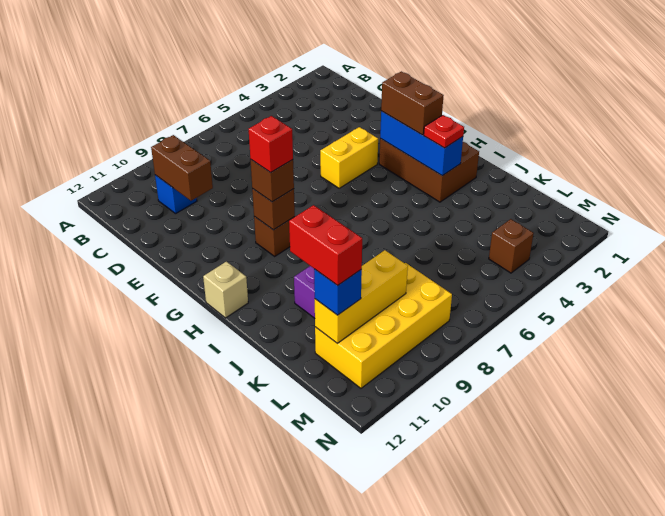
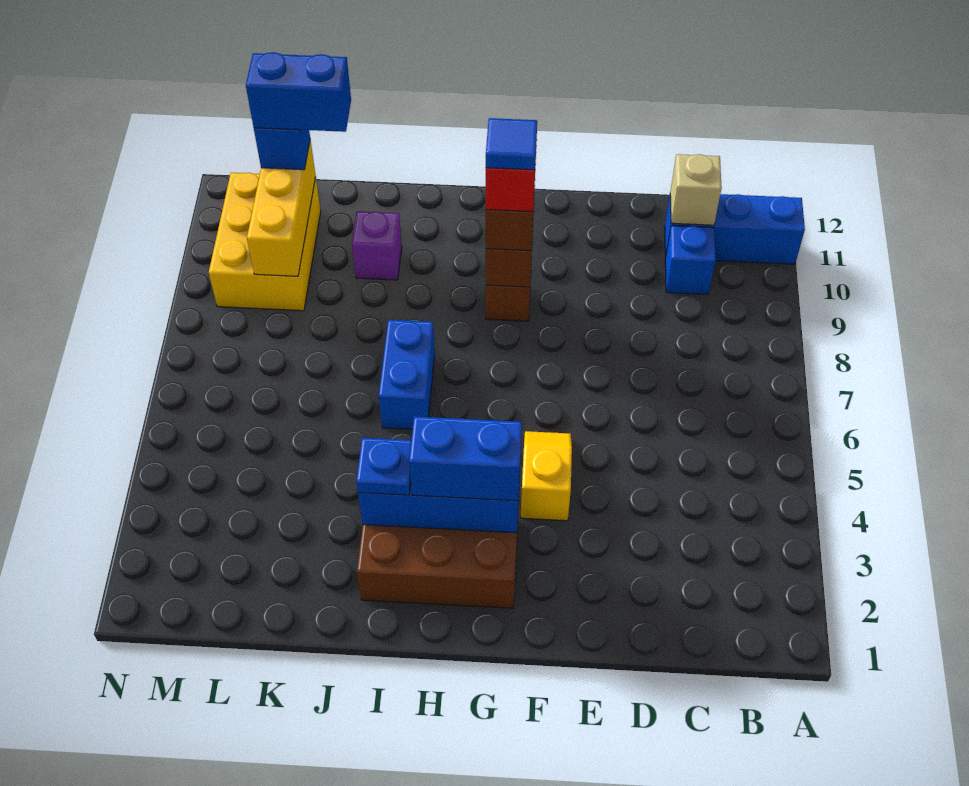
none -> blue 1x3 brick [665,194,805,264]
brown 1x2 brick [151,135,213,201] -> none
yellow 1x2 brick [320,127,378,188] -> yellow 1x2 slope [521,431,572,521]
brown 1x2 brick [381,71,444,135] -> blue 1x2 brick [409,416,522,501]
none -> blue 1x1 tile [486,118,537,170]
tan 1x1 brick [203,262,248,318] -> tan 1x1 brick moved to [670,154,722,225]
red 1x1 plate [424,115,464,148] -> blue 1x1 plate [356,438,411,495]
none -> blue 1x2 brick [379,320,435,429]
red 1x2 brick [289,205,362,285] -> blue 1x2 brick [246,52,351,132]
yellow 2x4 brick [315,263,452,388] -> yellow 2x3 brick [209,173,321,311]
brown 1x1 brick [489,219,534,273] -> none

